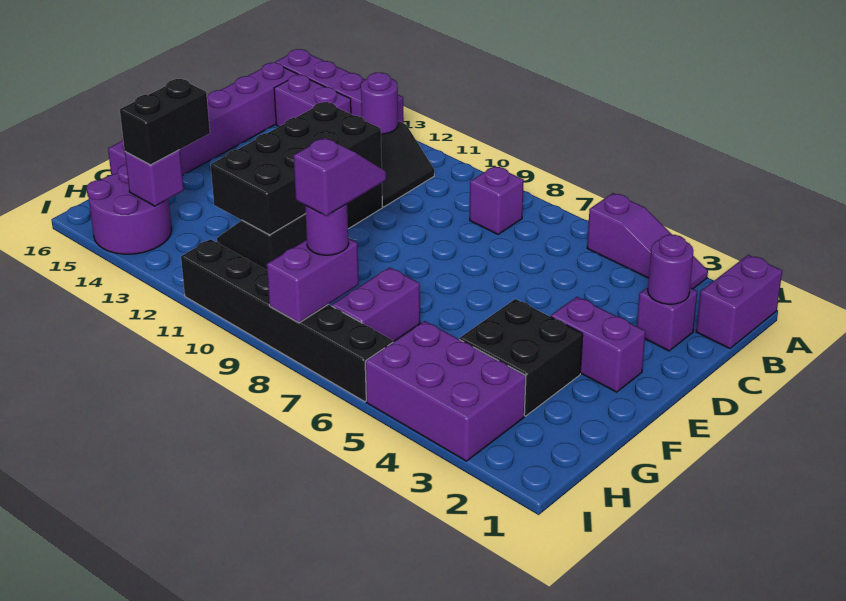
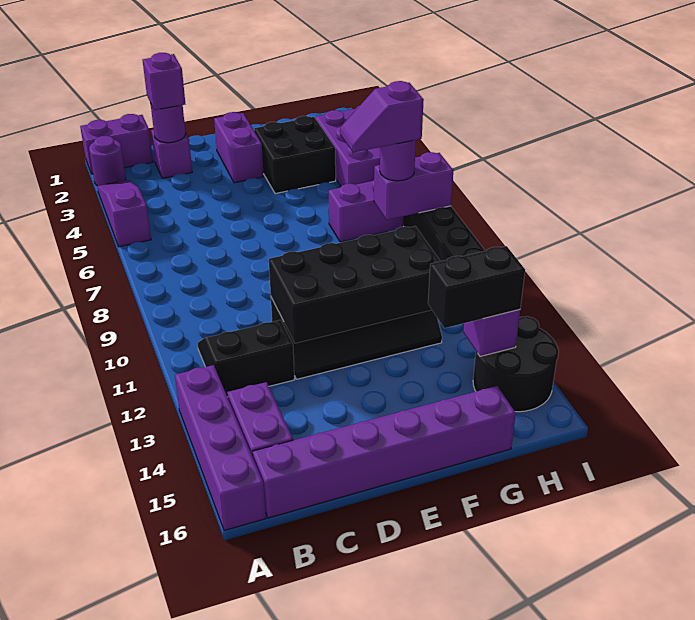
purple 1x1 brick [470,166,524,234] -> purple 1x1 brick moved to [143,53,185,110]
purple 1x1 round brick [361,73,398,134] -> purple 1x1 round brick moved to [89,136,126,186]
purple 2x2 round brick [87,165,172,254] -> black 2x2 round brick [473,316,559,412]

